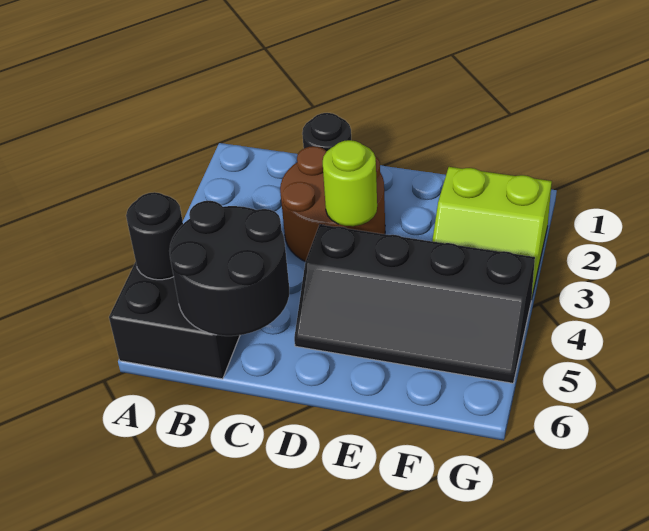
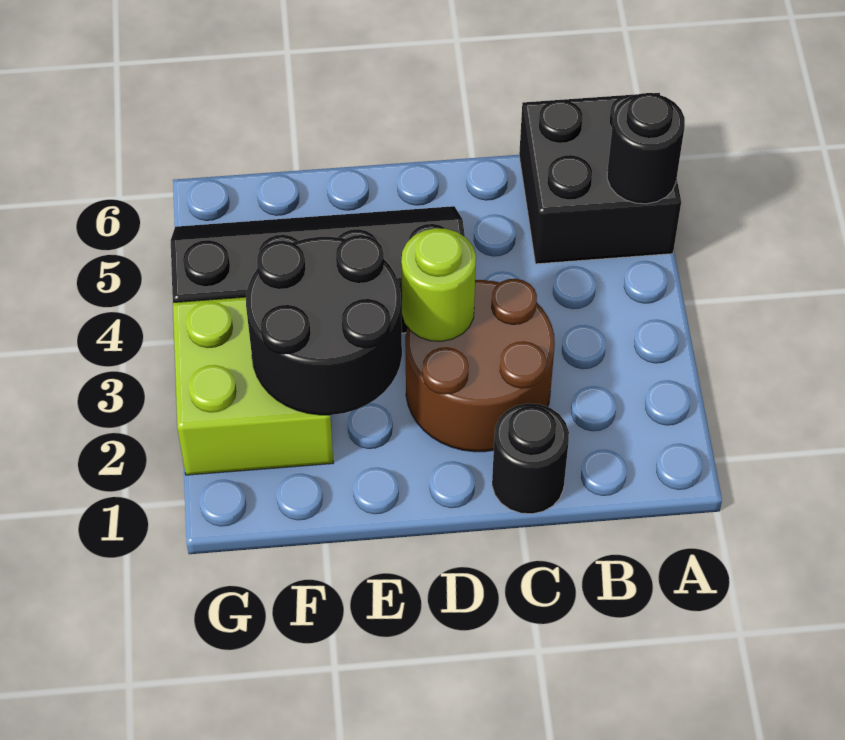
black 2x2 round brick [169,201,289,336] -> black 2x2 round brick moved to [246,235,402,415]
lime 2x2 slope [432,167,552,300] -> lime 2x2 brick [173,297,333,475]

